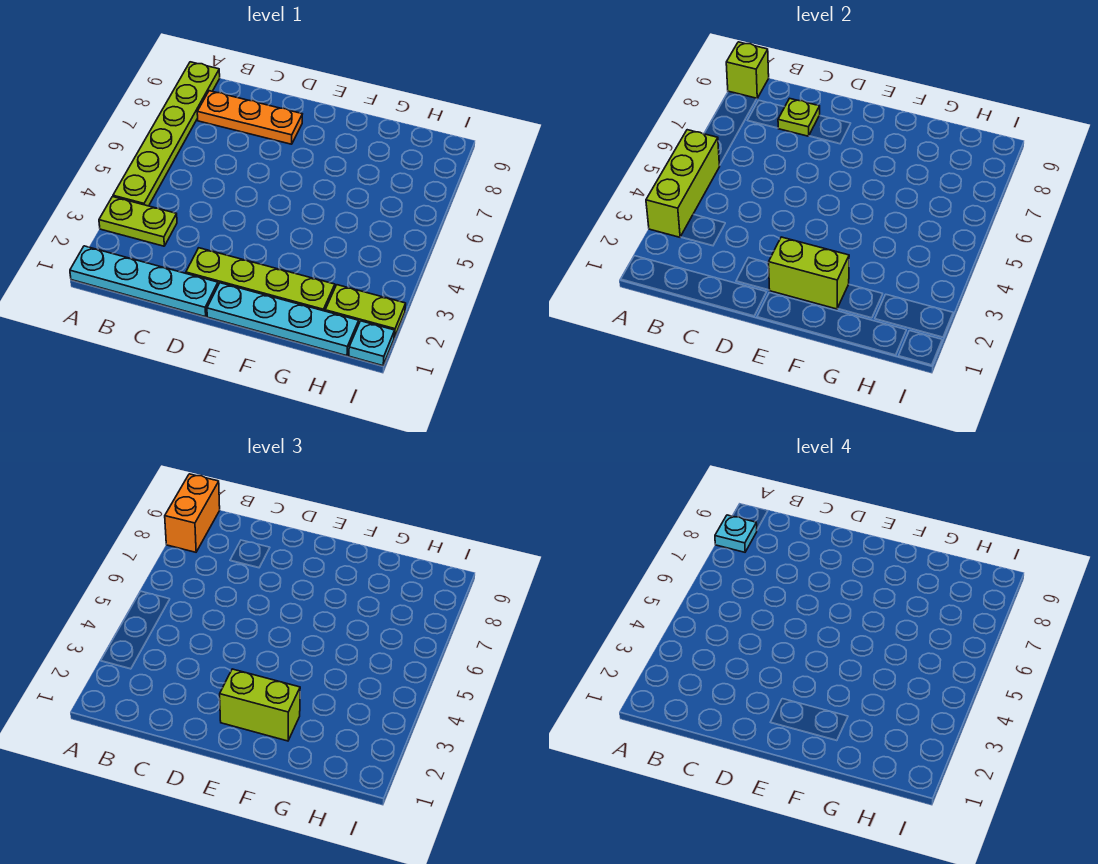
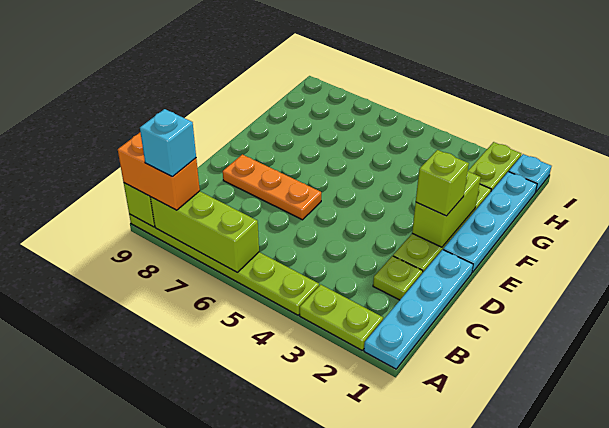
lime 1x2 plate [99,197,177,246] -> lime 1x2 plate turned to [300,284,383,350]
lime 1x3 brick [646,130,720,237] -> lime 1x3 brick moved to [151,191,259,272]
cyan 1x1 plate [715,515,757,552] -> cyan 1x1 brick [140,109,196,176]
orange 1x3 plate [197,91,302,144] -> orange 1x3 plate turned to [223,154,321,220]
lime 1x1 plate [778,98,820,136] -> lime 1x1 plate moved to [373,256,423,300]
lime 1x2 brick [219,669,300,741] -> lime 1x1 brick [416,150,469,216]

